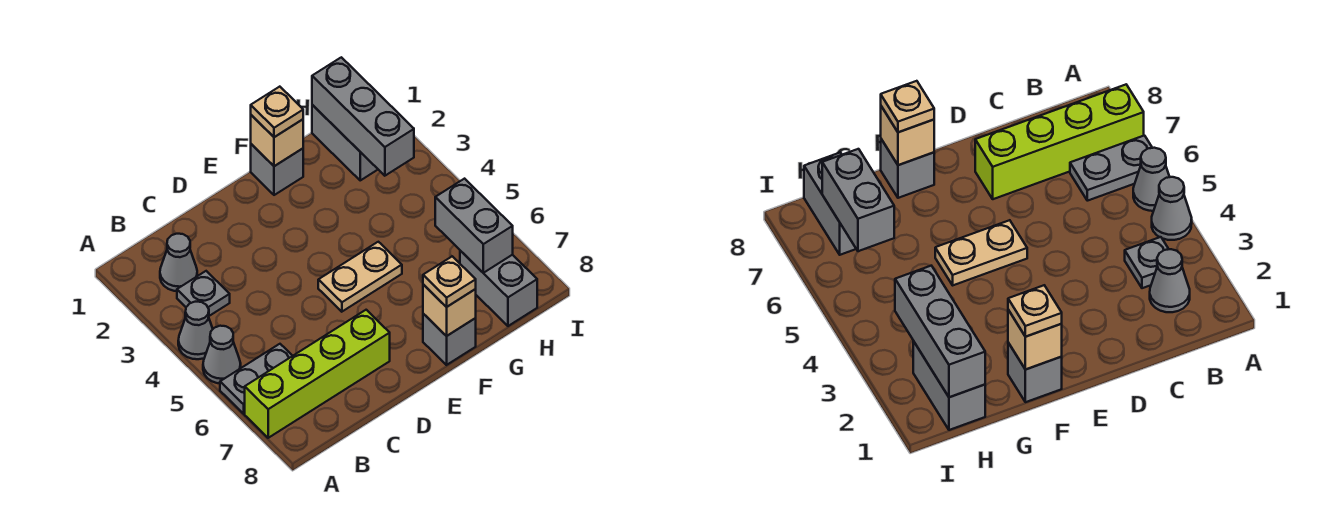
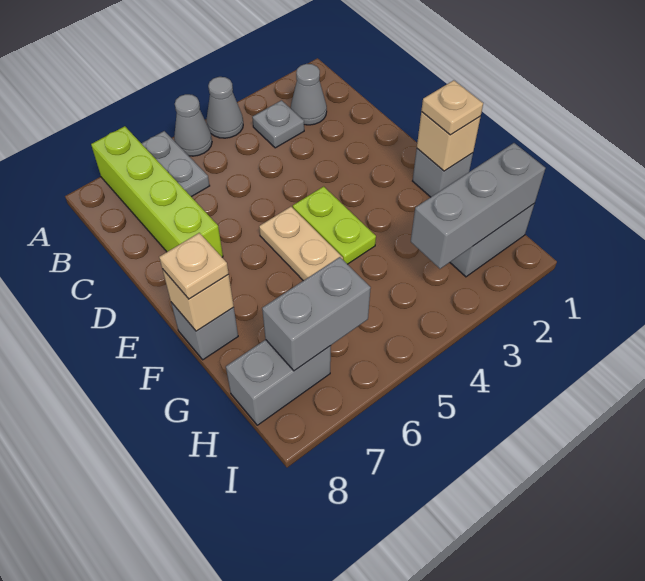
none -> lime 1x2 plate [293,186,376,264]

